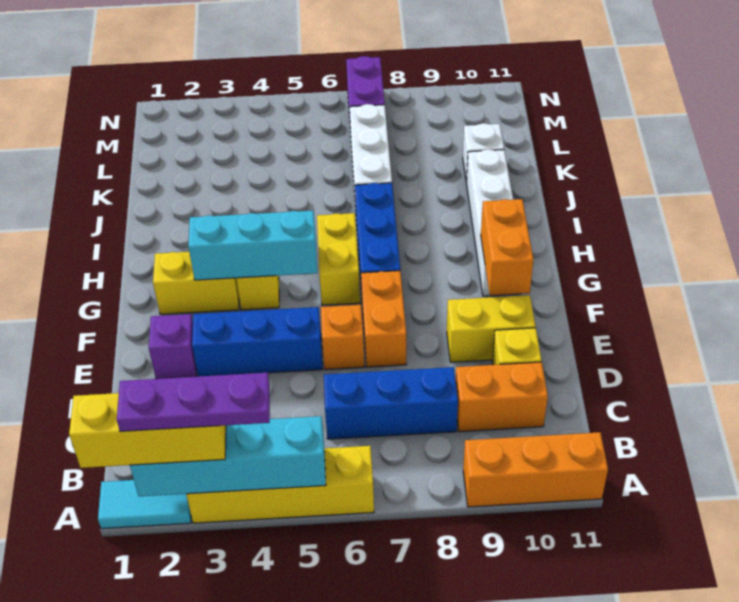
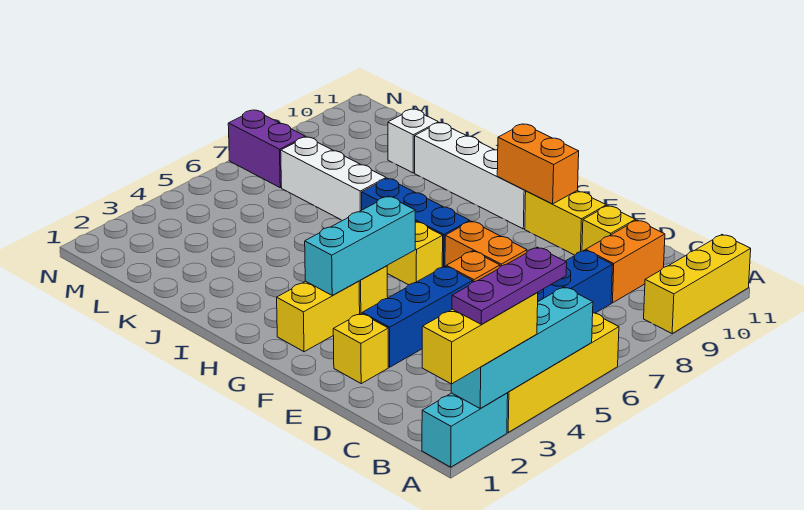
cyan 1x2 tile [98,480,191,529] -> cyan 1x2 brick [422,393,508,467]
orange 1x3 brick [463,432,608,507] -> yellow 1x3 brick [644,235,751,333]
purple 1x1 brick [149,314,196,379] -> yellow 1x1 brick [333,313,388,383]
yellow 1x2 brick [447,295,536,362] -> yellow 1x2 brick turned to [525,190,606,255]

